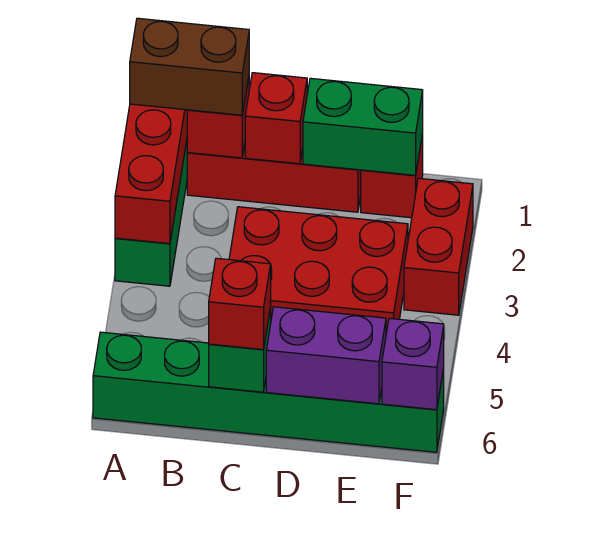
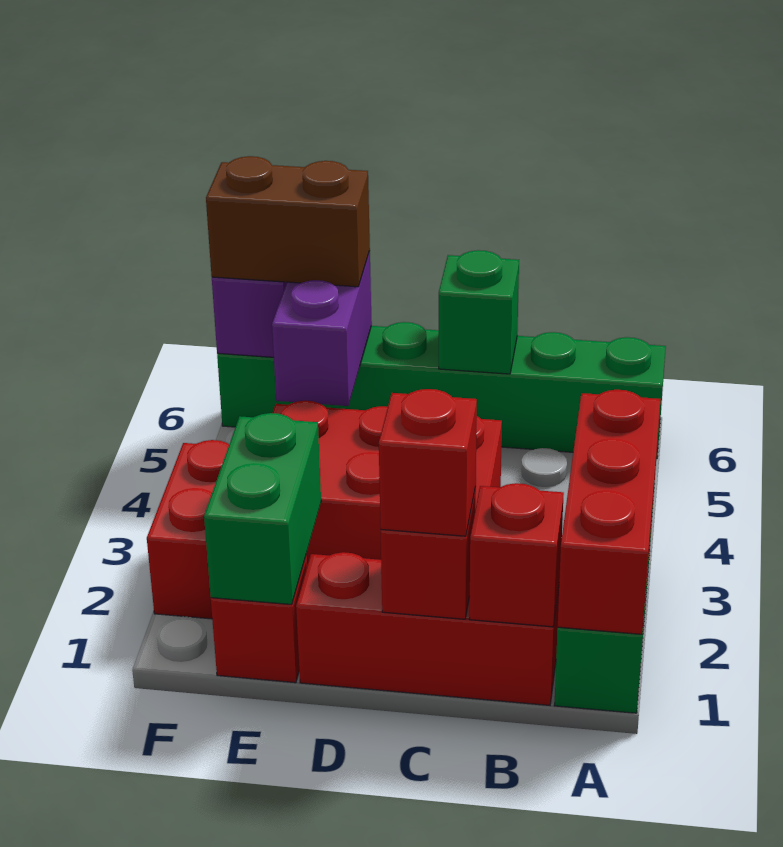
brown 1x2 brick [130,18,249,115] -> brown 1x2 brick moved to [206,156,370,287]
red 1x1 brick [209,258,271,350] -> red 1x1 brick moved to [379,389,477,536]
green 1x2 brick [303,78,423,175] -> green 1x2 brick turned to [204,413,321,605]
purple 1x2 brick [266,307,386,404] -> purple 1x2 brick turned to [272,251,372,406]

